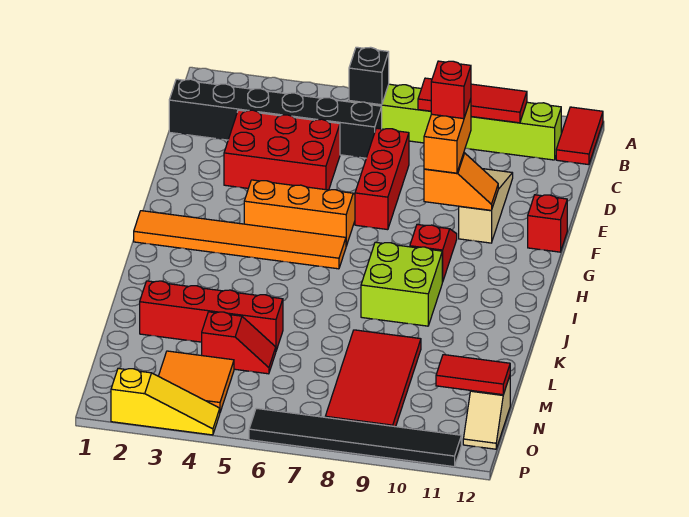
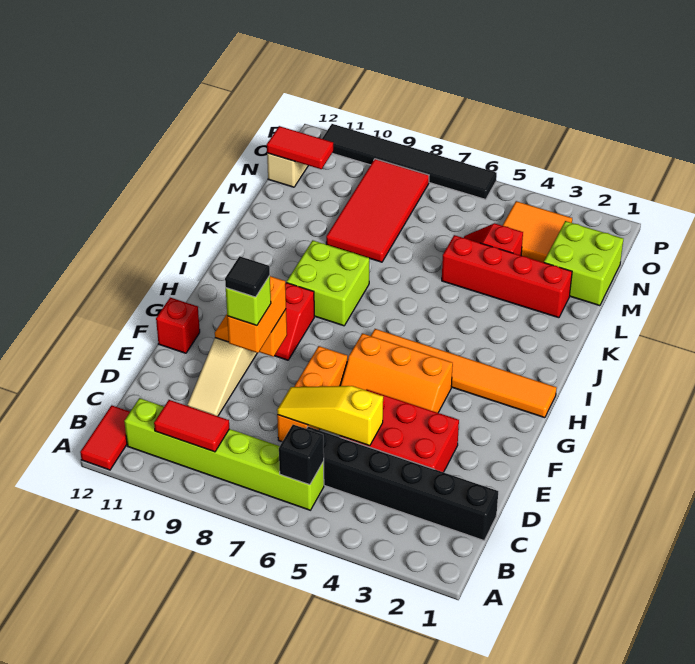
red 1x3 tile [418,78,527,123] -> red 1x2 tile [154,400,230,452]
red 1x3 brick [355,128,409,230] -> orange 1x3 brick [277,346,347,442]
red 1x1 brick [431,61,471,119] -> lime 1x1 brick [226,276,271,326]
none -> black 1x1 tile [225,256,270,297]
none -> lime 2x2 brick [544,221,623,306]
yellow 1x3 slope [111,369,220,435] -> yellow 1x3 slope moved to [277,386,383,446]

